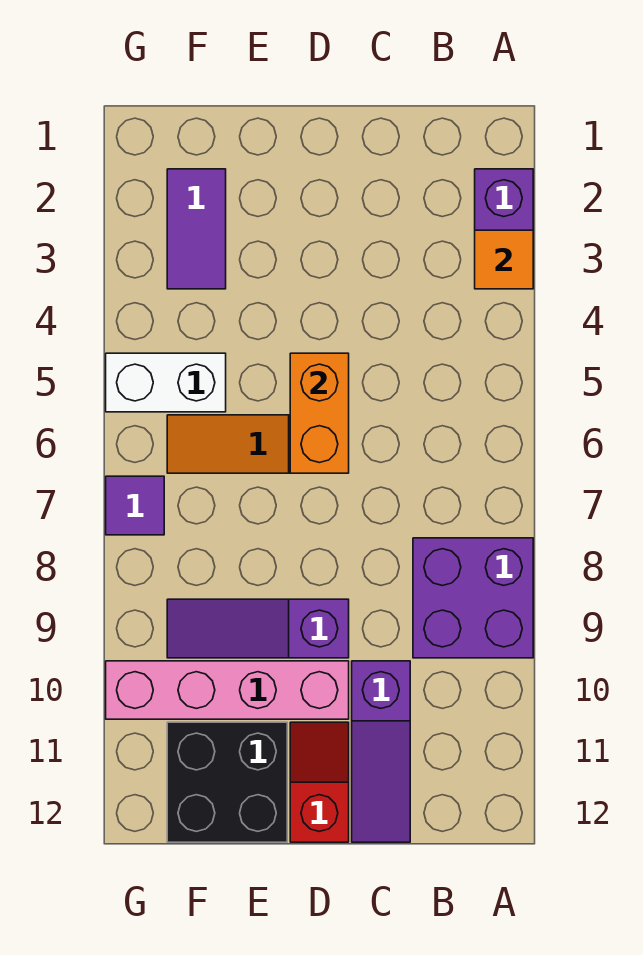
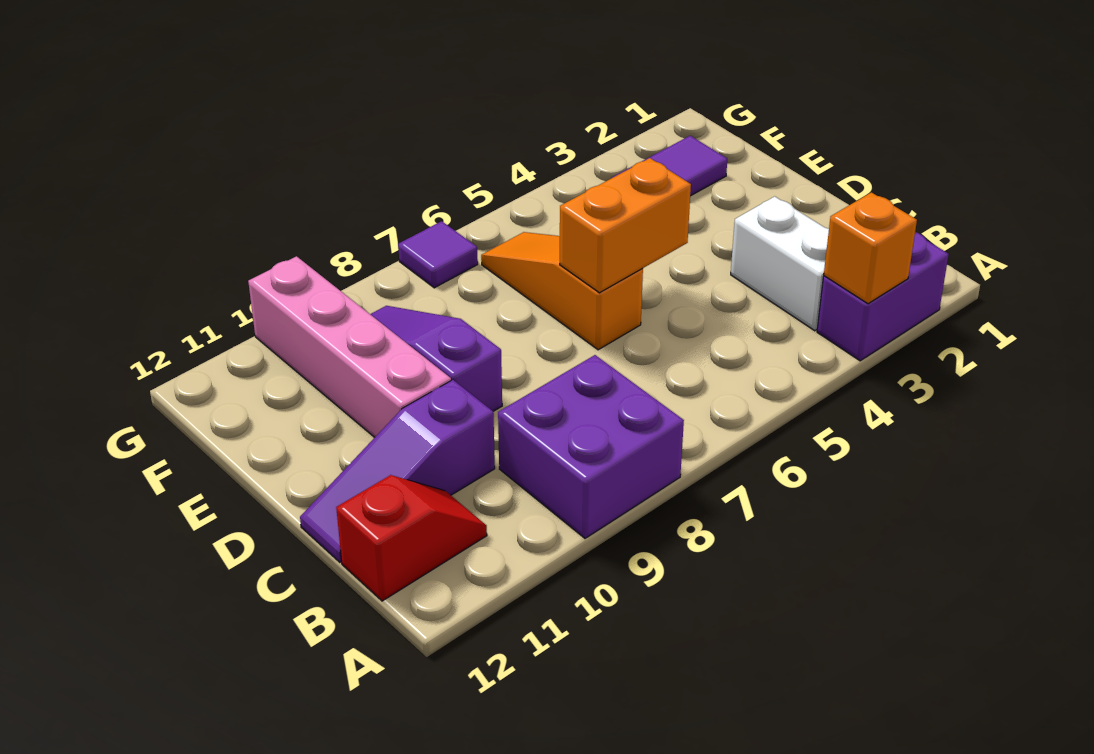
orange 1x1 tile [475,230,533,289] -> orange 1x1 brick [824,192,917,304]
red 1x2 slope [290,722,349,842] -> red 1x2 slope moved to [336,475,487,601]
black 2x2 brick [167,722,287,842] -> none
white 1x2 brick [106,353,226,412] -> white 1x2 brick moved to [731,196,829,331]

